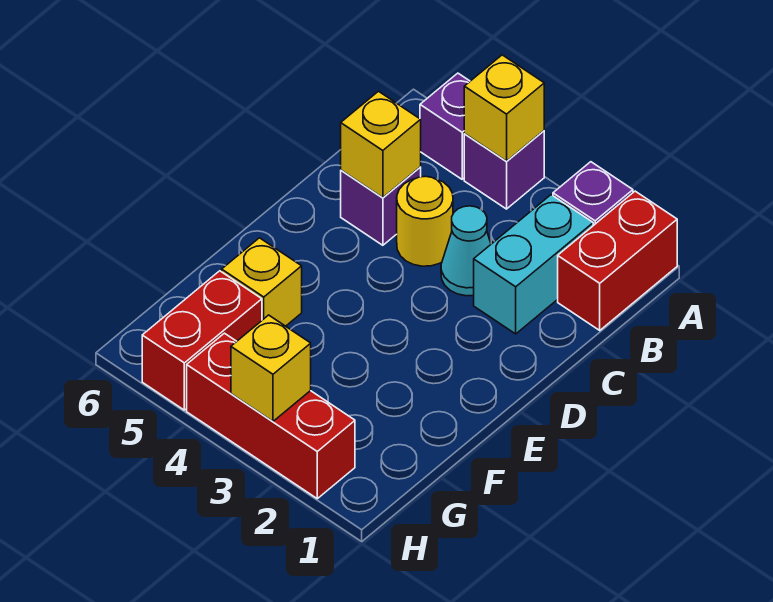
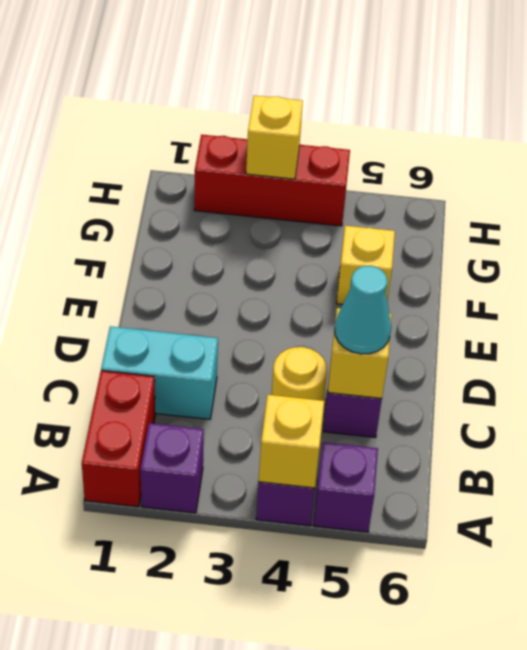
cyan 1x2 brick [474,195,593,334] -> cyan 1x2 brick turned to [101,326,218,419]
cyan 1x1 cone [441,206,491,296] -> cyan 1x1 cone moved to [335,266,391,354]
red 1x2 brick [142,271,262,410] -> none

